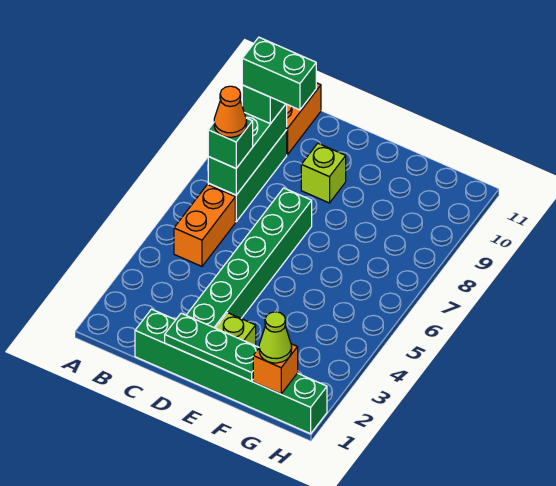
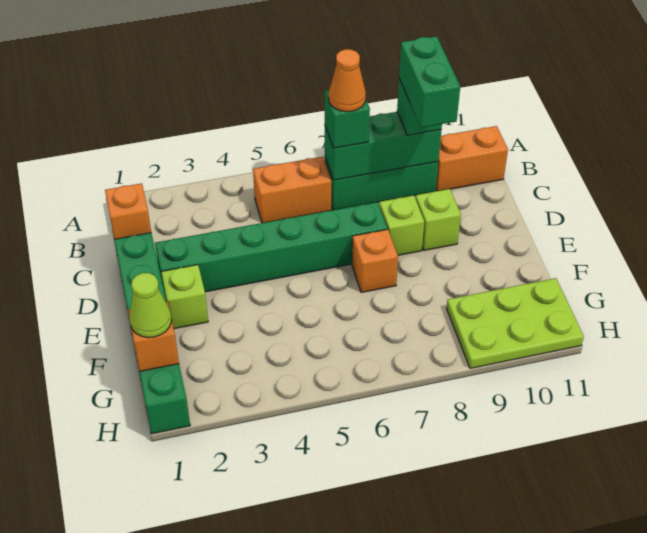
none -> orange 1x1 brick [105,183,151,239]
none -> lime 1x1 brick [379,196,424,255]
none -> orange 1x1 brick [352,229,398,293]
none -> lime 2x3 plate [446,278,584,368]

